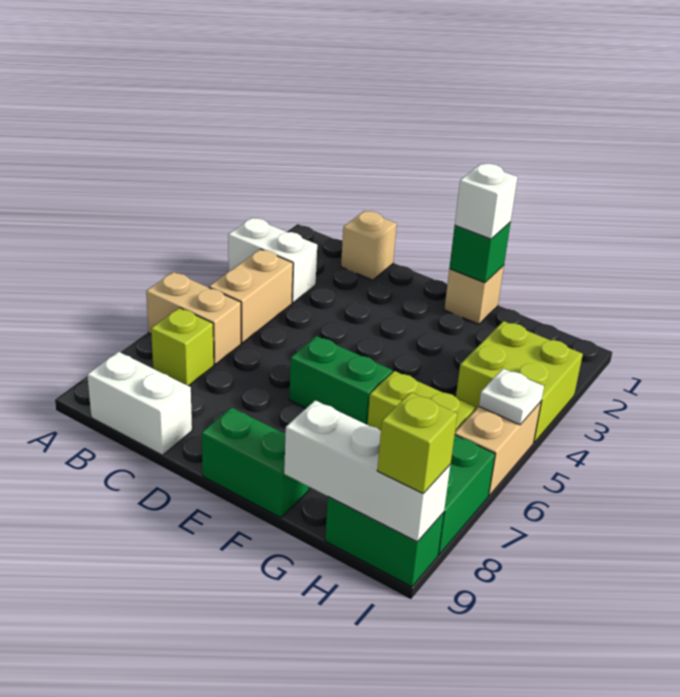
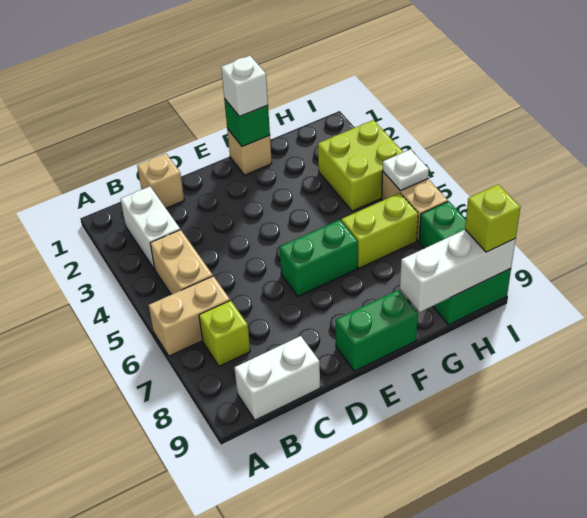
white 1x2 brick [228,218,317,303] -> white 1x2 brick turned to [120,187,180,269]

